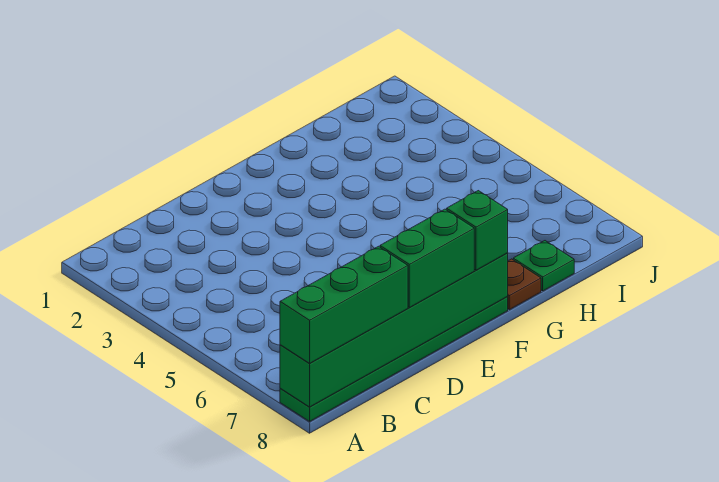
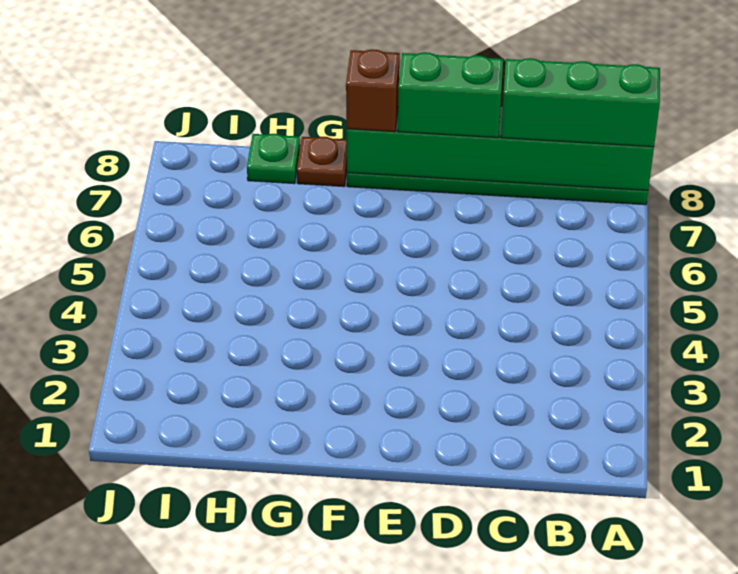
green 1x1 brick [447,191,508,270] -> brown 1x1 brick [346,49,400,132]

